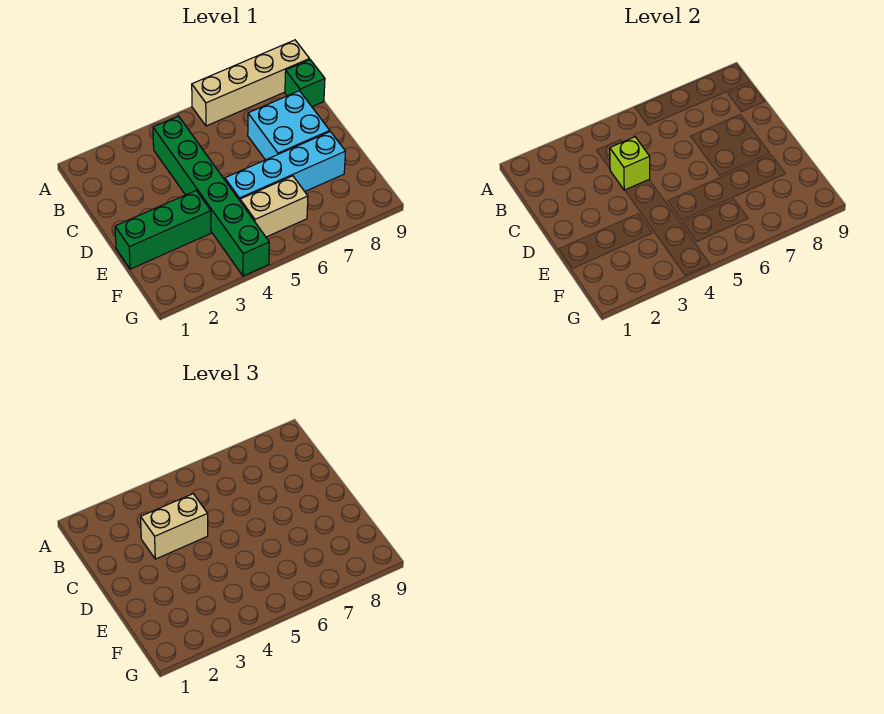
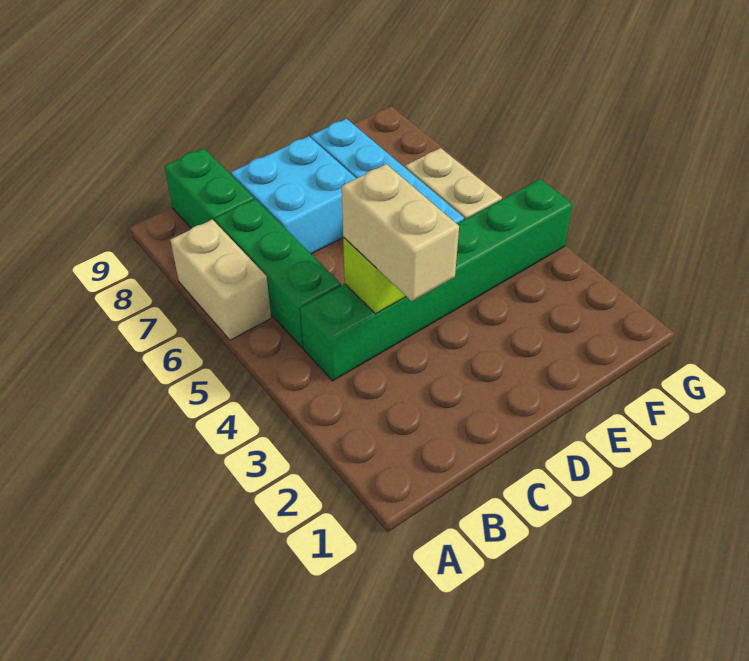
tan 1x4 brick [192,40,310,126] -> tan 1x2 brick [170,219,271,340]
green 1x1 brick [285,60,325,107] -> green 1x2 brick [164,148,254,228]
green 1x3 brick [115,191,211,269] -> green 1x3 brick moved to [215,199,341,348]

